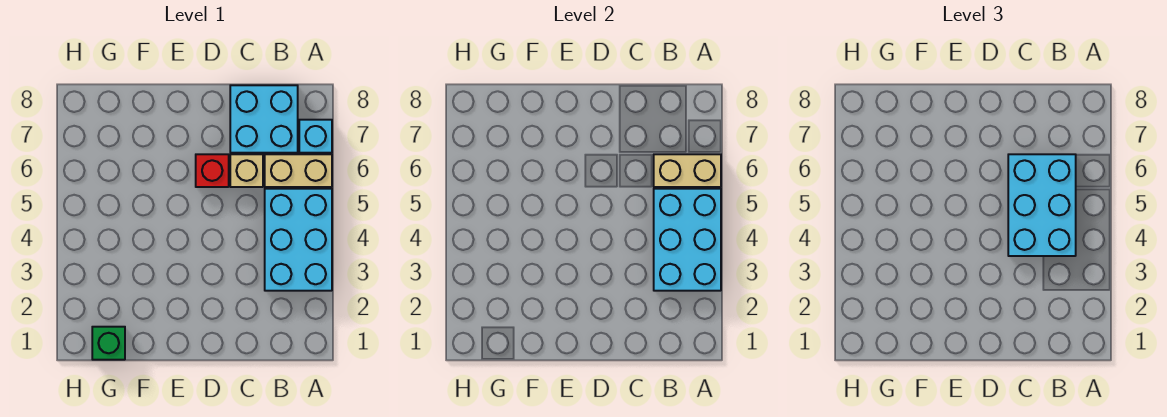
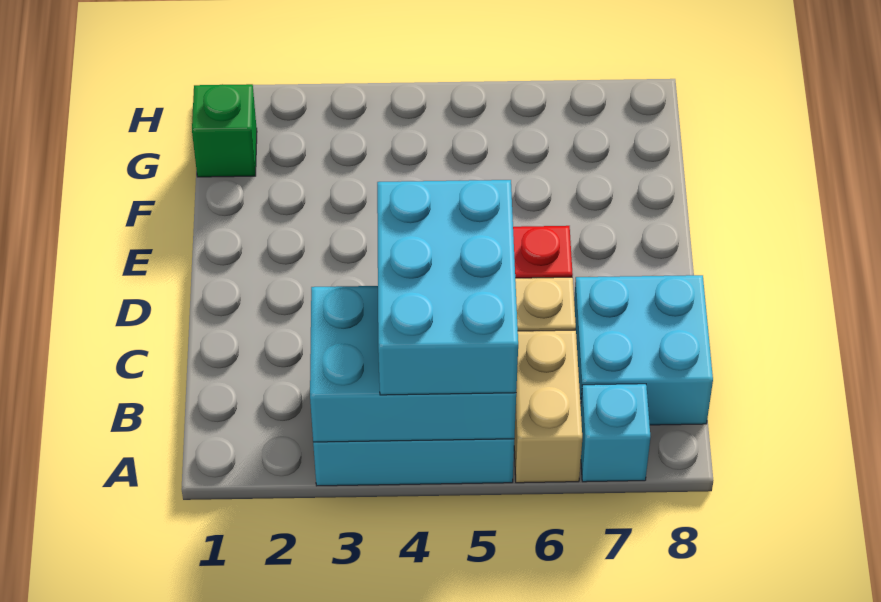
tan 1x2 brick [654,154,721,187] -> none
cyan 2x3 brick [1008,154,1076,256] -> cyan 2x3 brick turned to [377,180,518,395]

